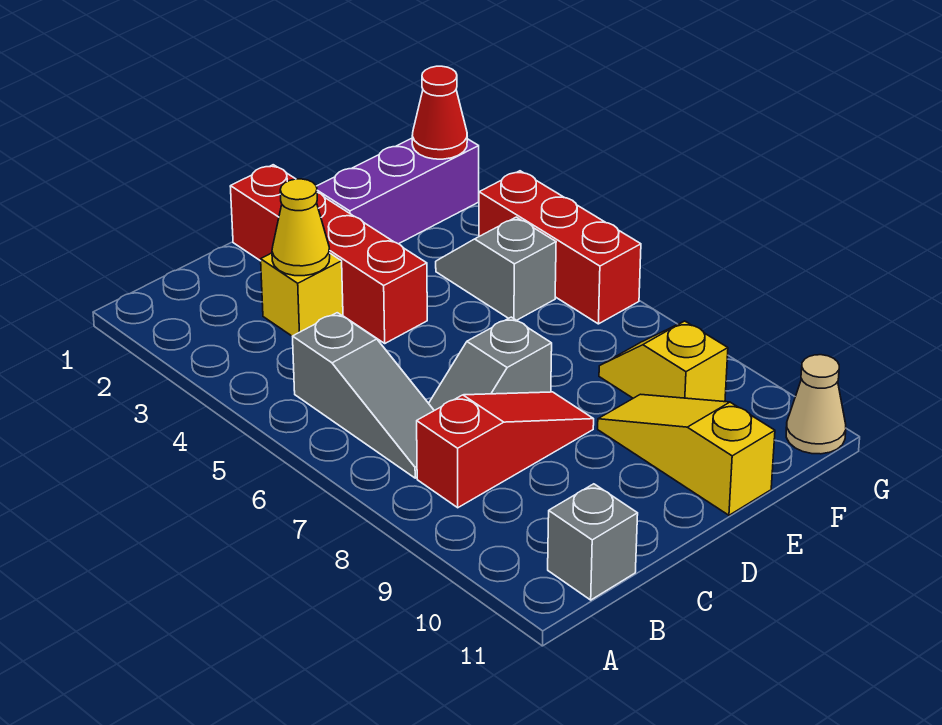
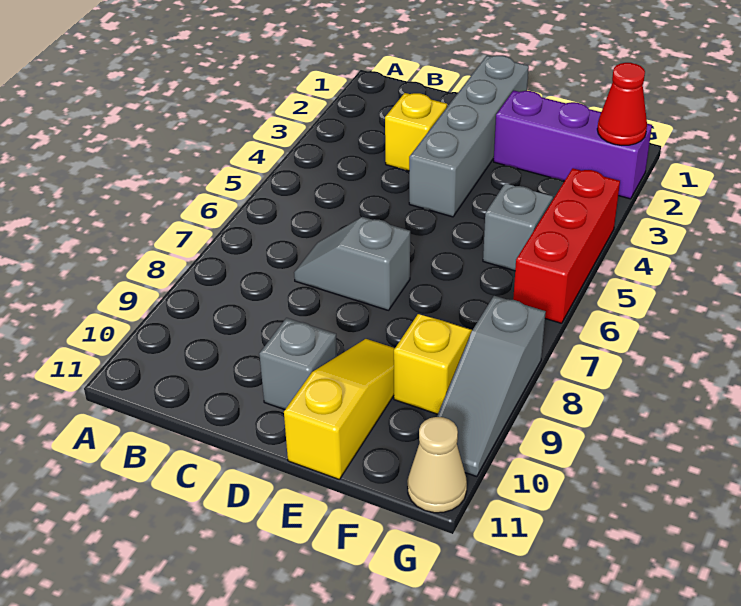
grey 1x3 slope [292,313,434,478] -> grey 1x3 slope moved to [437,296,546,477]
red 1x3 slope [417,392,594,508] -> none
grey 1x1 brick [548,484,638,600] -> grey 1x1 brick moved to [259,318,337,410]
yellow 1x1 cone [272,179,330,276] -> none
red 1x4 brick [230,165,427,343] -> grey 1x4 brick [409,55,529,217]

